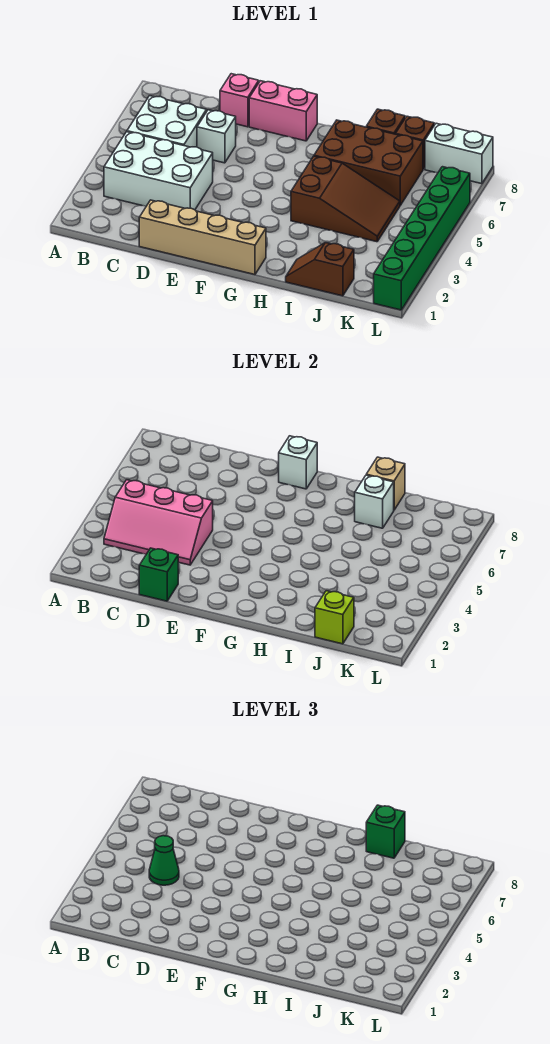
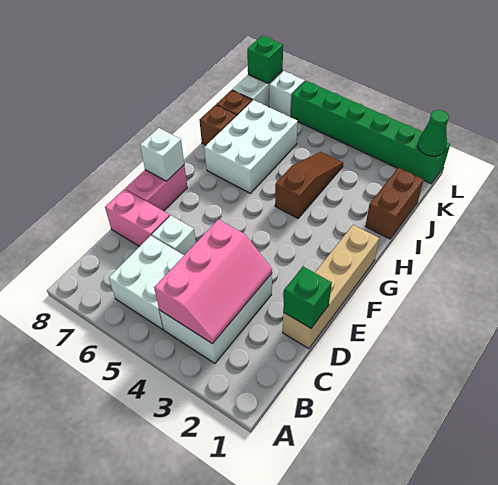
green 1x1 cone [149,836,179,885] -> green 1x1 cone moved to [418,110,449,156]
pink 1x1 brick [220,74,259,127] -> pink 1x2 brick [105,189,170,246]
brown 2x3 slope [291,156,400,242] -> brown 1x3 slope [275,152,343,218]
brown 2x3 brick [314,120,423,205] -> white 2x3 brick [204,100,298,193]
brown 1x2 slope [286,243,354,296] -> brown 1x2 brick [365,168,424,239]
white 1x1 brick [355,475,394,528] -> white 1x1 brick moved to [269,71,305,117]
tan 1x1 brick [366,457,405,510] -> none
green 1x1 brick [366,805,405,858] -> green 1x1 brick moved to [247,36,283,84]
lime 1x1 brick [315,591,354,644] -> none

